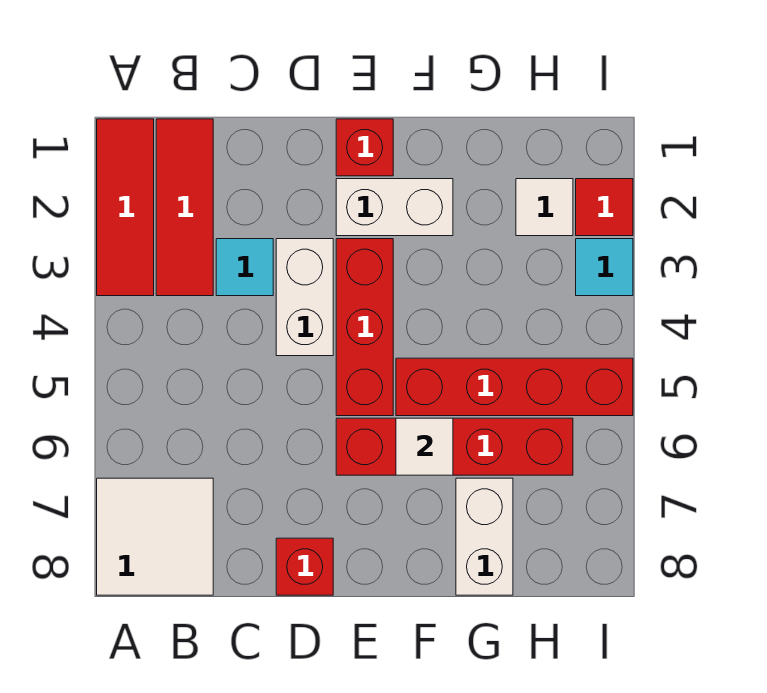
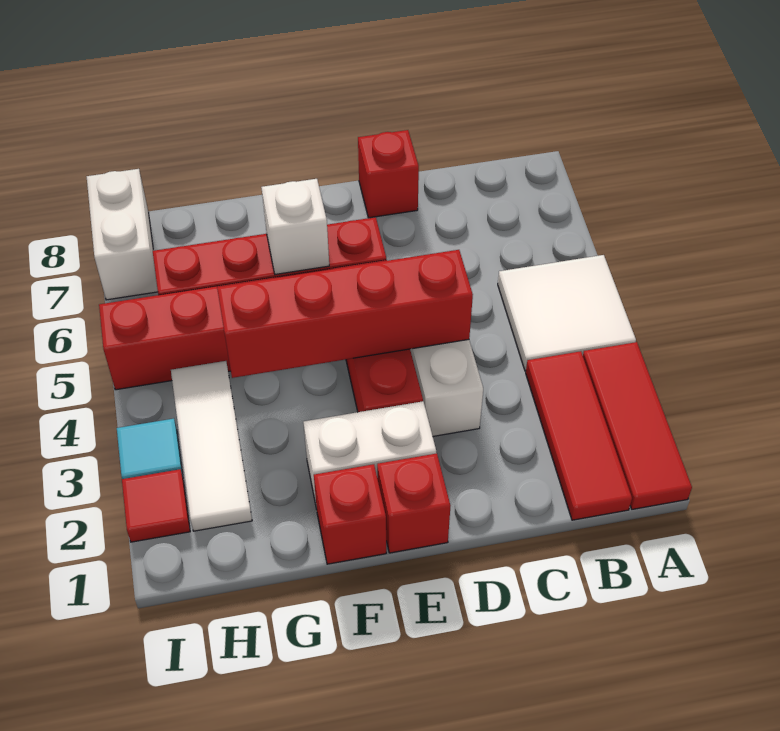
white 2x2 tile [97,478,213,595] -> white 2x2 tile moved to [498,255,636,371]
cyan 1x1 tile [216,239,273,296] -> none
none -> red 1x4 brick [217,250,473,378]
none -> red 1x1 brick [314,464,386,564]
white 1x1 tile [396,418,453,475] -> white 1x1 brick [261,179,329,274]
white 1x2 brick [456,478,513,595] -> white 1x2 brick moved to [87,169,158,300]
white 1x1 tile [516,179,573,236] -> white 1x3 tile [171,361,252,531]

